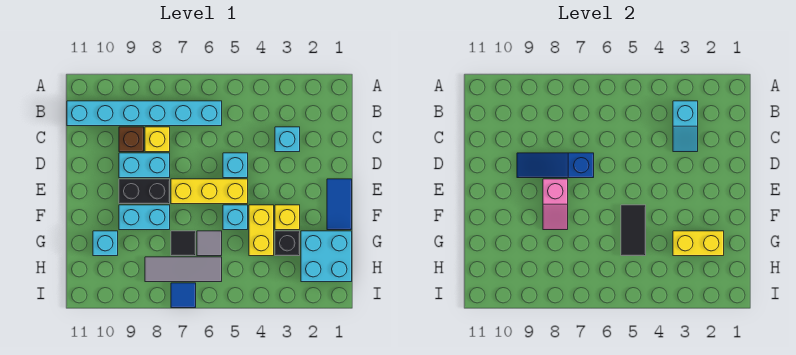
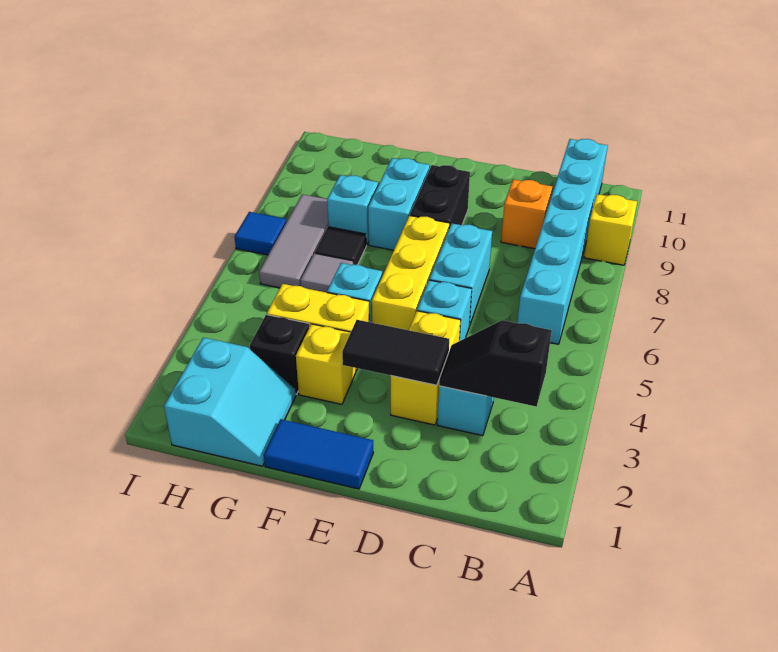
cyan 1x2 slope [673,101,698,152] -> black 1x2 slope [439,320,552,407]
yellow 1x1 brick [145,127,170,152] -> yellow 1x1 brick moved to [584,194,637,265]
brown 1x1 brick [119,127,144,152] -> orange 1x1 brick [501,179,552,249]
blue 1x3 slope [517,153,594,178] -> none
cyan 1x2 brick [119,153,170,178] -> cyan 1x2 brick moved to [429,223,492,326]
pink 1x2 slope [543,179,568,230] -> none
black 1x2 tile [621,205,646,256] -> black 1x2 tile moved to [342,320,449,385]
cyan 2x2 brick [301,231,352,282] -> cyan 2x2 slope [164,338,296,466]
yellow 1x2 brick [673,231,724,256] -> yellow 1x2 brick moved to [391,311,461,425]
cyan 1x1 brick [93,231,118,256] -> cyan 1x1 brick moved to [327,175,378,245]

